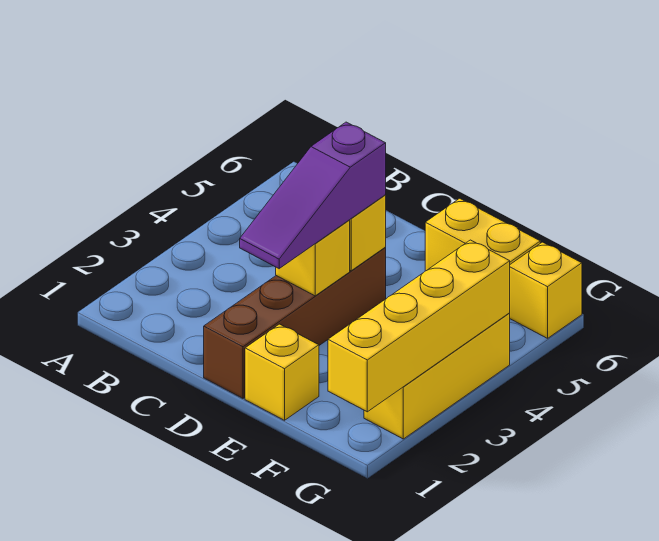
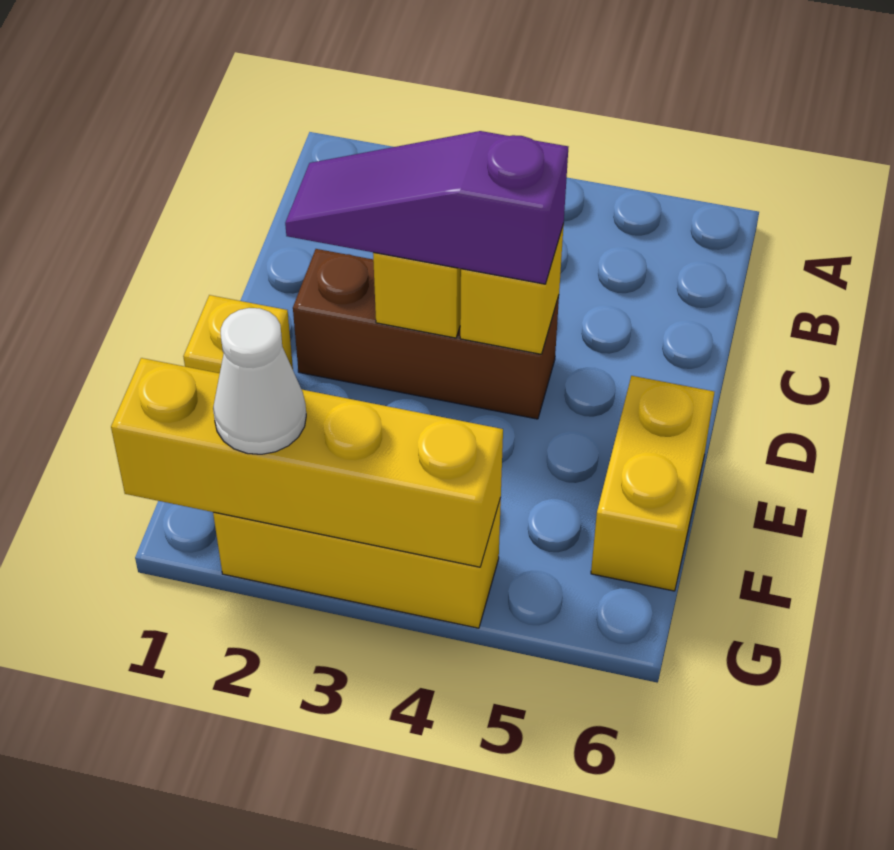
brown 1x4 brick [204,248,386,398] -> brown 1x3 brick [293,249,559,419]
none -> white 1x1 cone [213,308,306,454]
yellow 1x1 brick [510,242,582,338] -> none

